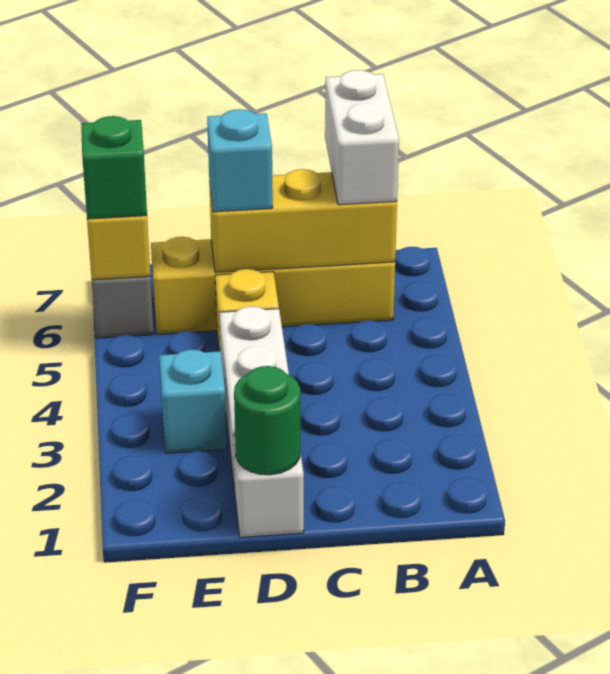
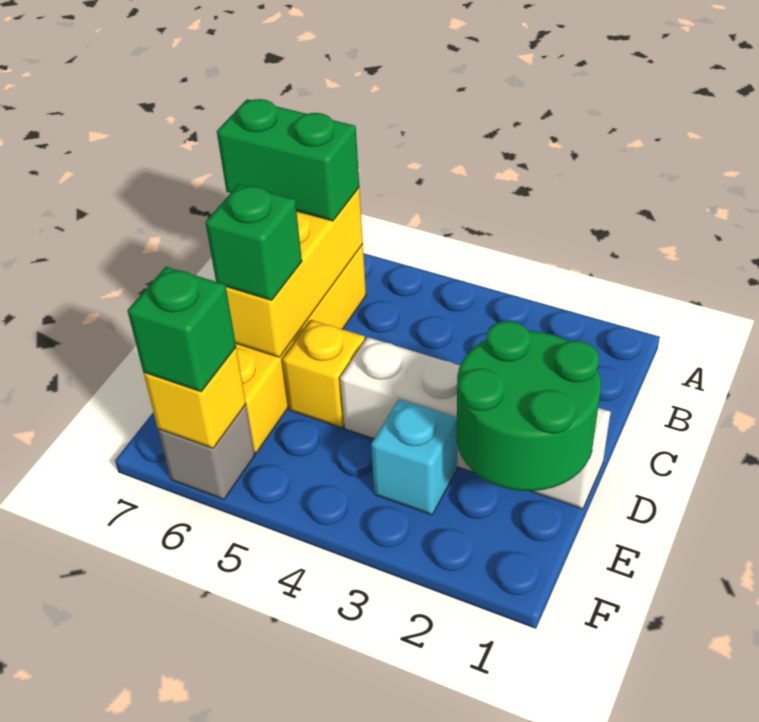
white 1x2 brick [325,70,399,205] -> green 1x2 brick [217,99,359,221]
green 1x1 round brick [234,366,300,475] -> green 2x2 round brick [457,321,601,491]
cyan 1x1 brick [207,109,273,212] -> green 1x1 brick [205,184,302,300]

